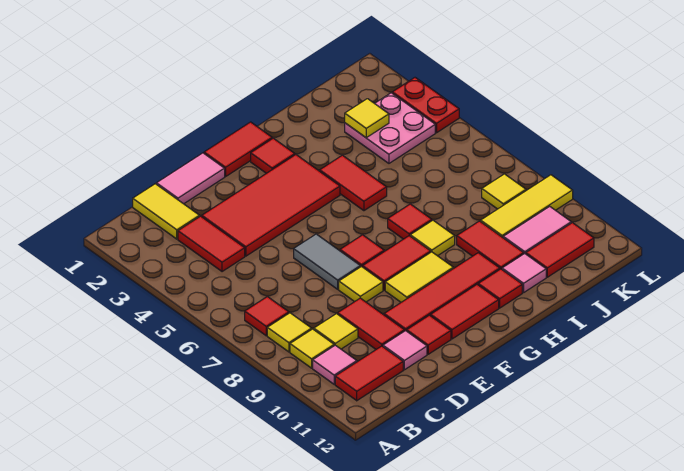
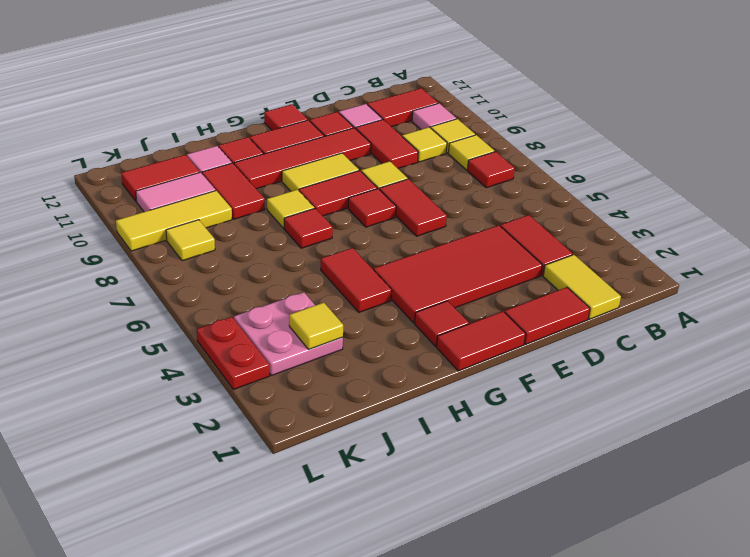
pink 1x2 tile [156,153,225,204] -> red 1x2 tile [505,287,590,344]
grey 1x2 tile [294,234,360,289] -> red 1x2 tile [380,179,447,236]
none -> red 1x1 tile [264,104,308,130]

